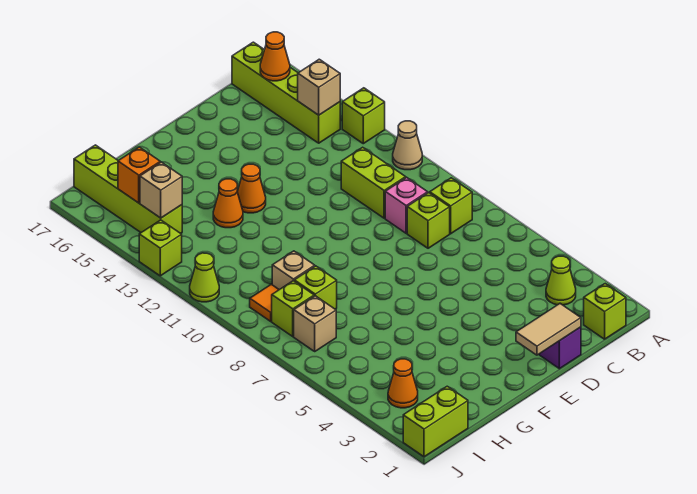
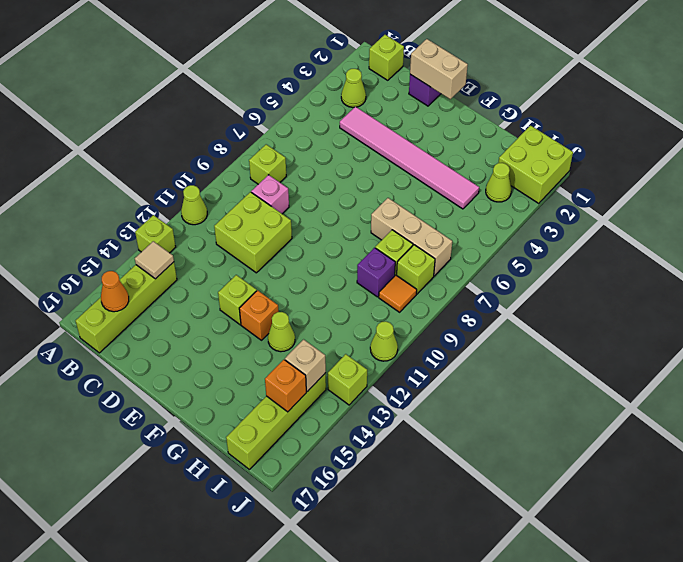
tan 1x1 cone [393,121,422,170] -> lime 1x1 cone [181,185,207,225]
tan 1x1 brick [298,59,340,115] -> tan 1x1 tile [135,241,174,279]
none -> pink 1x6 tile [340,107,479,209]
lime 1x1 brick [407,193,450,248] -> lime 1x1 brick moved to [218,275,257,325]
lime 1x2 brick [341,147,406,218] -> lime 2x2 brick [214,192,292,273]
tan 1x2 tile [516,304,581,355] -> tan 1x2 brick [410,39,468,99]
orange 1x1 cone [237,164,266,213] -> orange 1x1 brick [239,290,279,340]
orange 1x1 cone [213,179,243,228] -> lime 1x1 cone [268,312,295,352]
tan 1x1 brick [272,251,315,290] -> purple 1x1 brick [357,248,395,297]
lime 1x2 brick [403,386,468,457] -> lime 2x2 brick [498,125,573,203]
orange 1x1 cone [388,359,418,408] -> lime 1x1 cone [486,163,512,202]
tan 1x1 brick [294,296,336,351] -> tan 1x3 brick [371,198,452,276]

